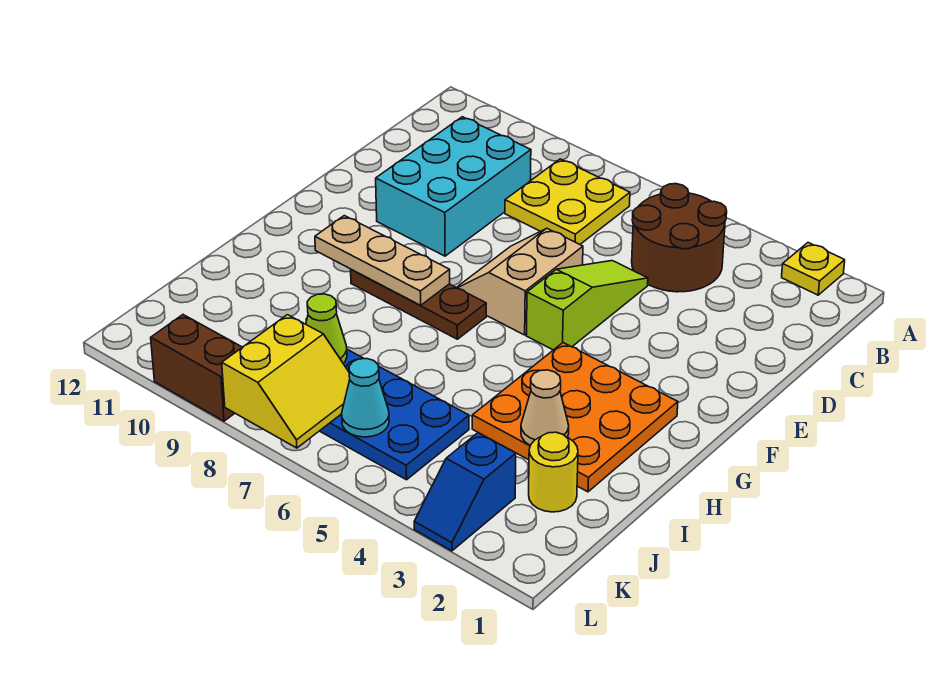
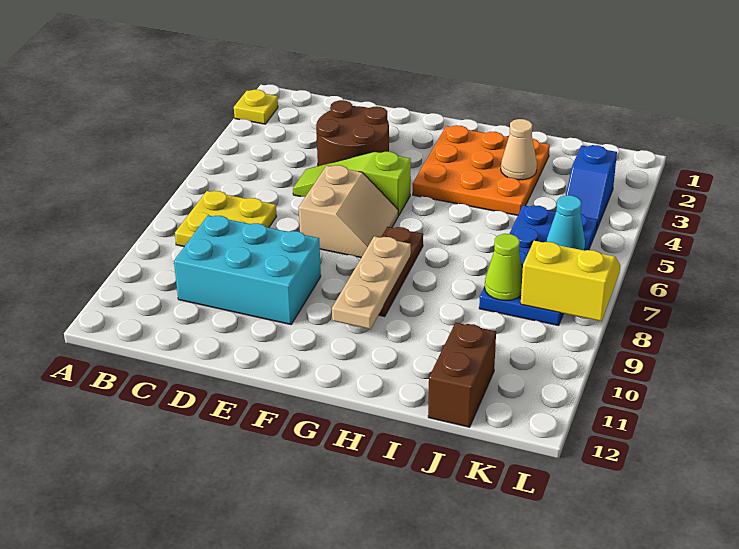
brown 2x2 round brick [632,184,727,292] -> brown 2x2 round brick moved to [316,100,389,166]
tan 2x2 slope [457,228,583,335] -> tan 2x2 slope turned to [299,165,399,258]
yellow 1x1 round brick [529,432,578,512] -> none
blue 1x2 slope [414,433,516,551] -> blue 1x2 slope turned to [566,145,617,230]
brown 1x2 brick [151,315,242,421] -> brown 1x2 brick moved to [428,323,496,427]

